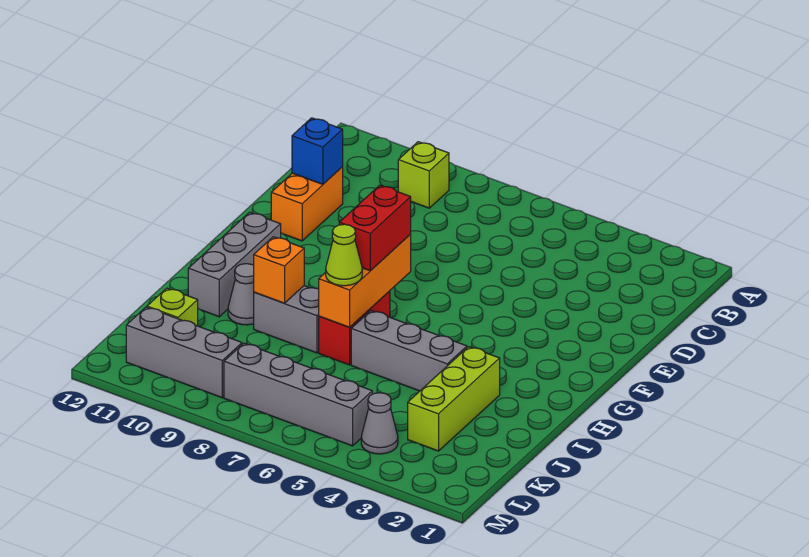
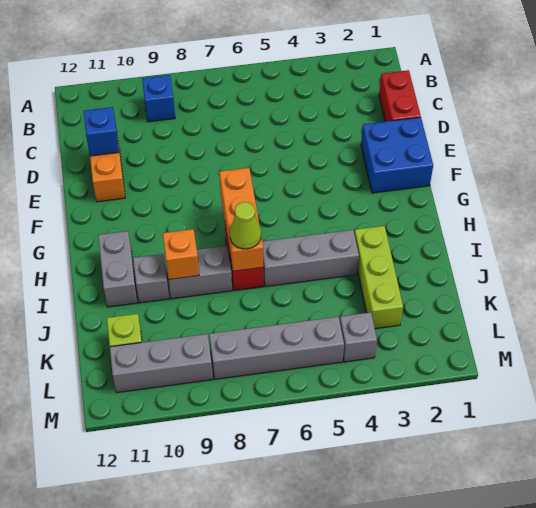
lime 1x1 brick [398,142,449,208] -> blue 1x1 brick [142,75,175,122]
none -> blue 2x2 brick [361,117,433,193]
red 1x2 brick [339,185,411,271] -> red 1x2 brick moved to [379,70,421,122]
grey 1x3 brick [188,212,281,317] -> grey 1x2 brick [98,231,137,307]
grey 1x1 cone [228,264,254,325] -> grey 1x1 brick [133,254,169,303]
grey 1x1 cone [361,393,398,454] -> grey 1x1 brick [340,312,377,362]

